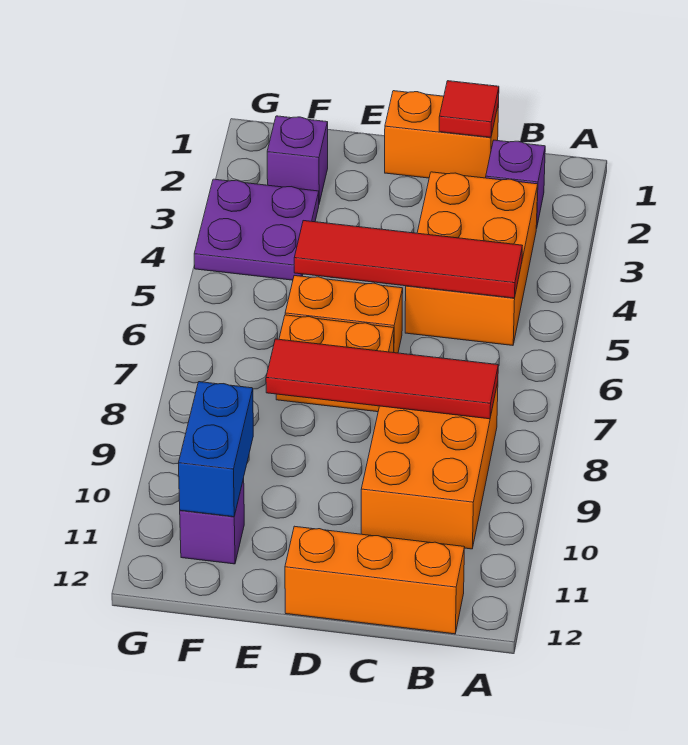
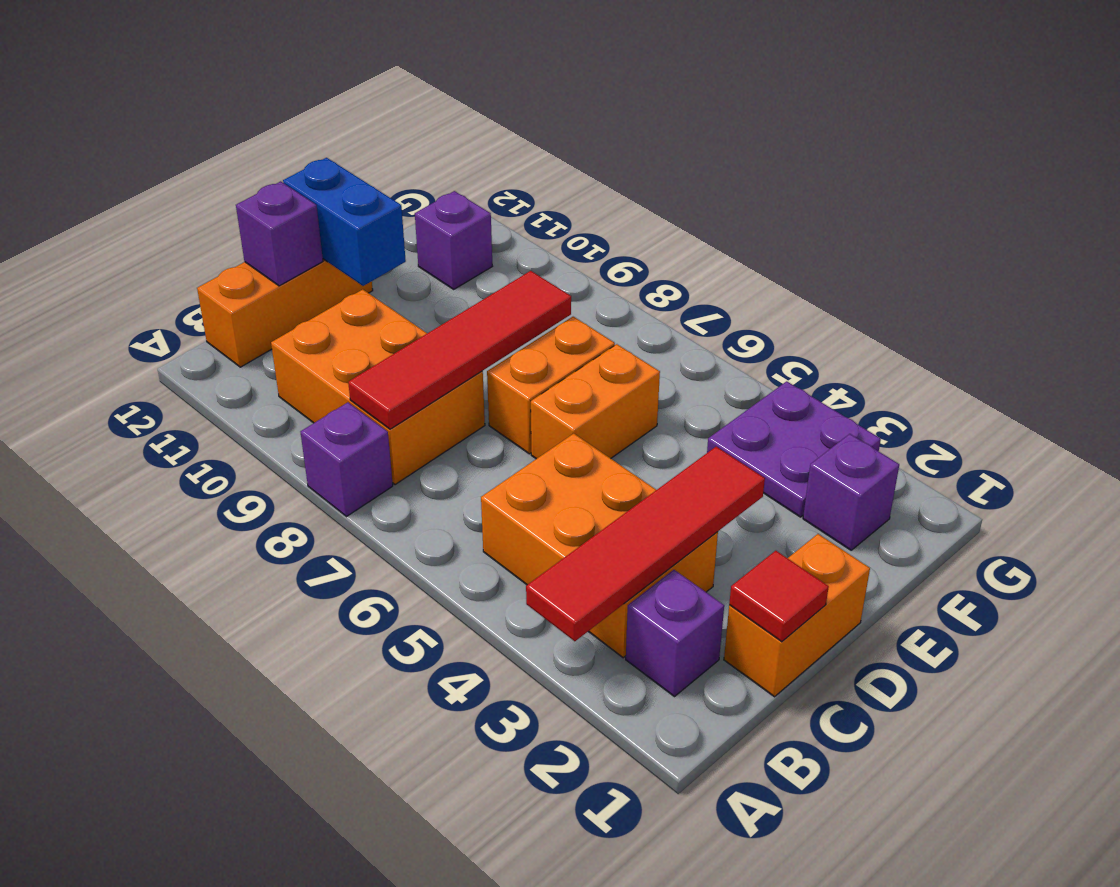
none -> purple 1x1 brick [301,402,393,516]
red 1x4 tile [294,221,522,298] -> red 1x4 tile moved to [526,447,765,641]
none -> purple 1x1 brick [236,181,323,286]
blue 1x2 brick [178,382,253,517] -> blue 1x2 brick moved to [283,158,406,286]

